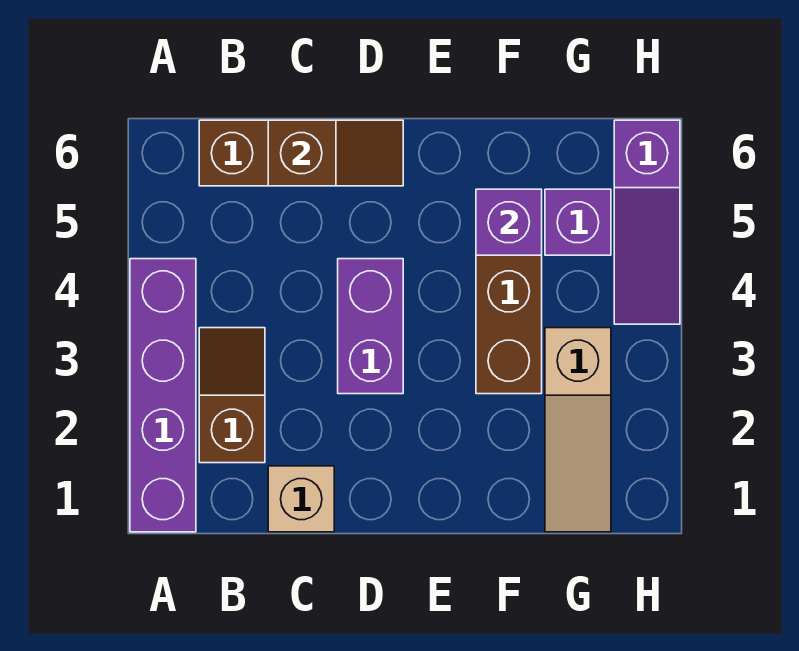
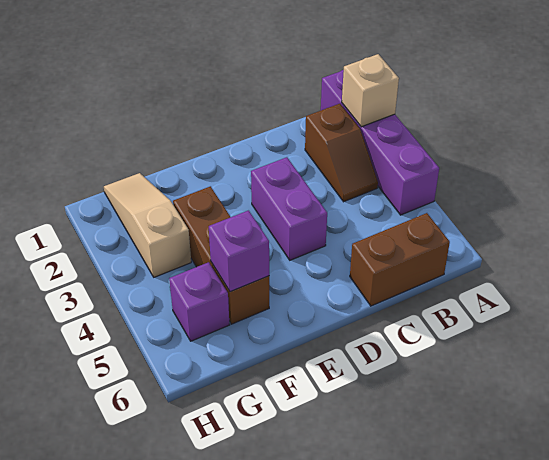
tan 1x1 brick [268,466,334,532] -> tan 1x1 brick moved to [342,54,399,127]
brown 1x2 slope [268,120,403,186] -> none
purple 1x3 slope [614,120,680,324] -> none

